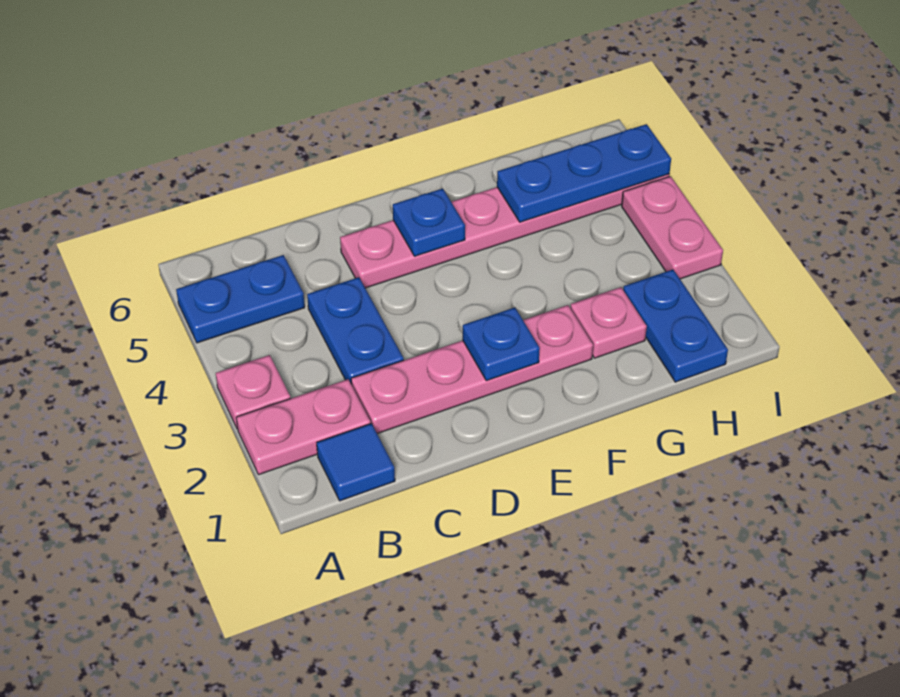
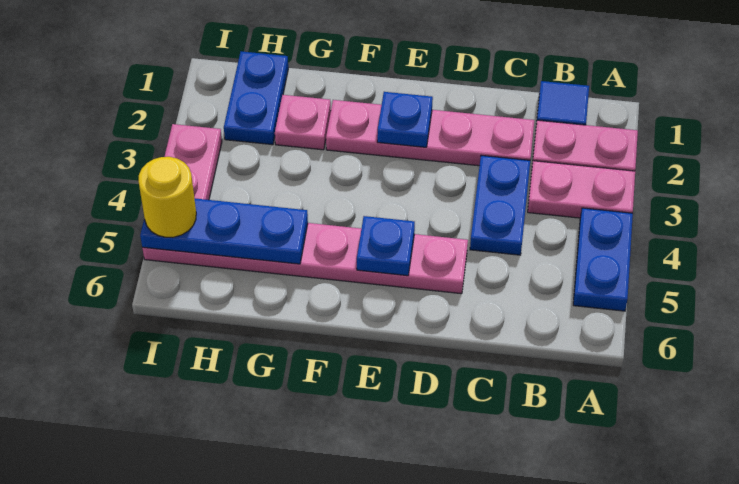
pink 1x1 plate [216,355,291,429] -> pink 1x2 plate [528,161,635,218]
blue 1x2 plate [176,255,305,343] -> blue 1x2 plate turned to [573,208,633,311]
none -> yellow 1x1 round brick [139,157,196,237]

